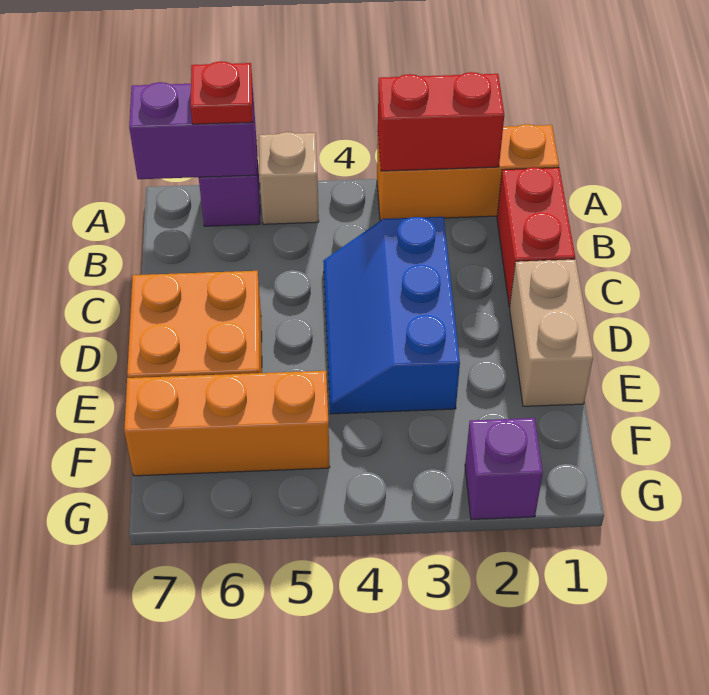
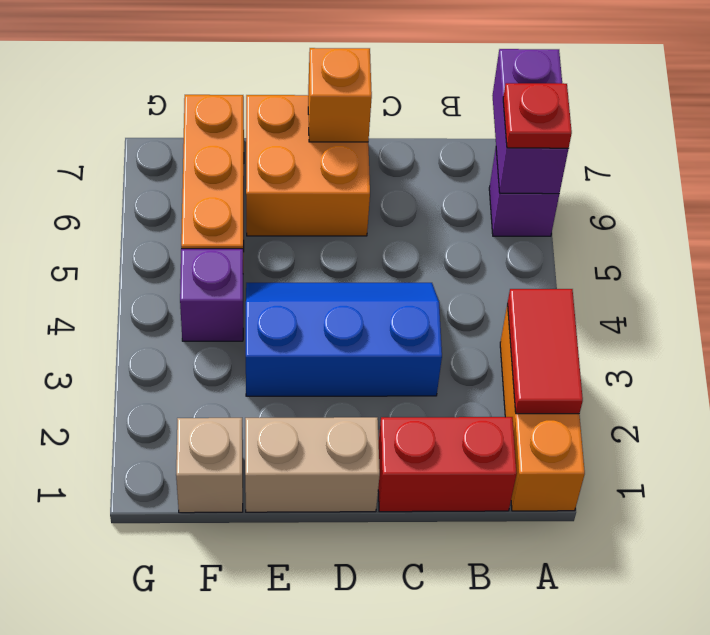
red 1x2 brick [378,72,504,171] -> red 1x2 tile [507,289,583,414]
tan 1x1 brick [259,132,319,224] -> tan 1x1 brick moved to [176,418,243,513]
none -> orange 1x1 brick [308,48,372,142]
purple 1x1 brick [465,418,543,520] -> purple 1x1 brick moved to [180,249,243,341]

